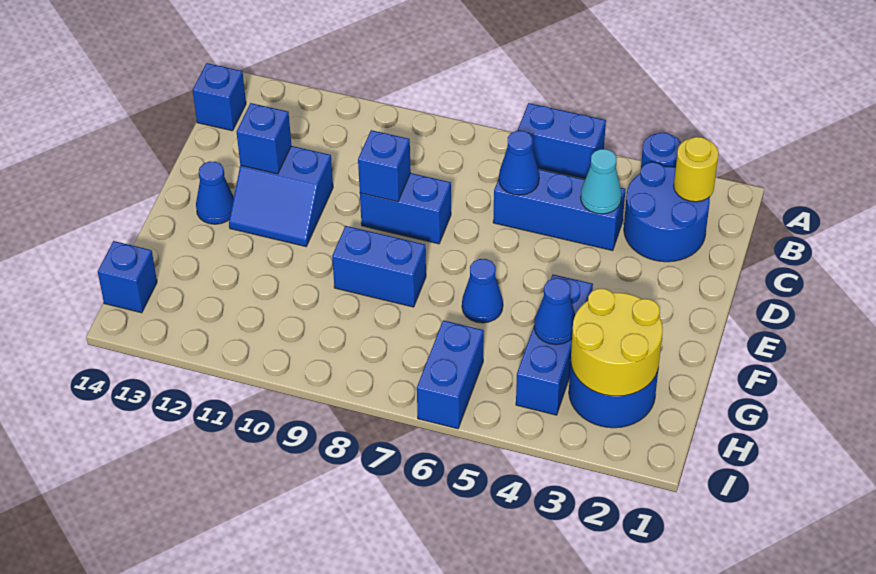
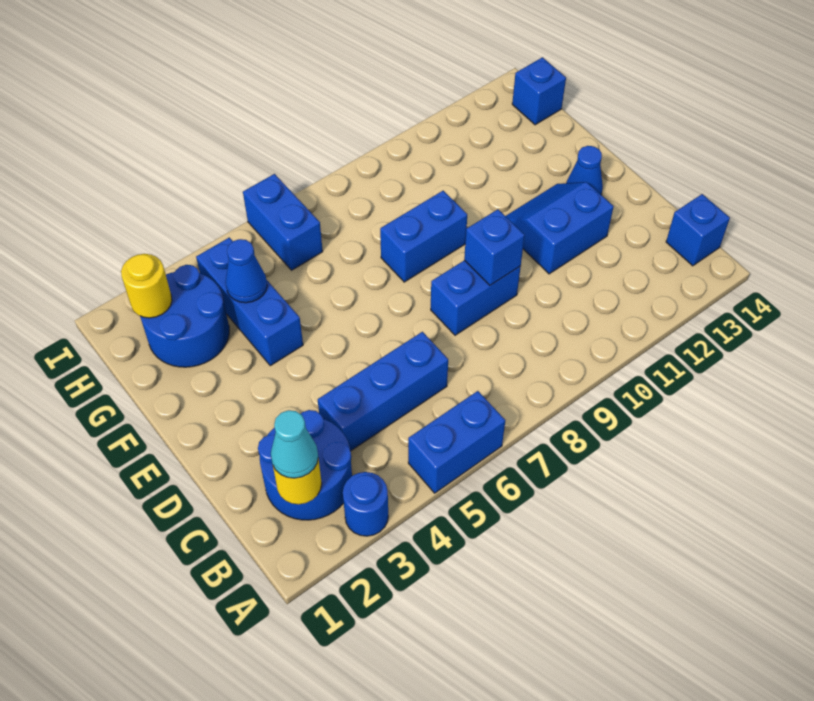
cyan 1x1 cone [581,149,622,214] -> cyan 1x1 cone moved to [271,410,318,478]
blue 1x1 cone [499,131,539,195] -> none
blue 1x1 brick [237,103,291,174] -> none
blue 1x1 cone [462,259,503,323] -> none
yellow 2x2 round brick [571,289,663,396] -> yellow 1x1 round brick [121,254,172,318]

